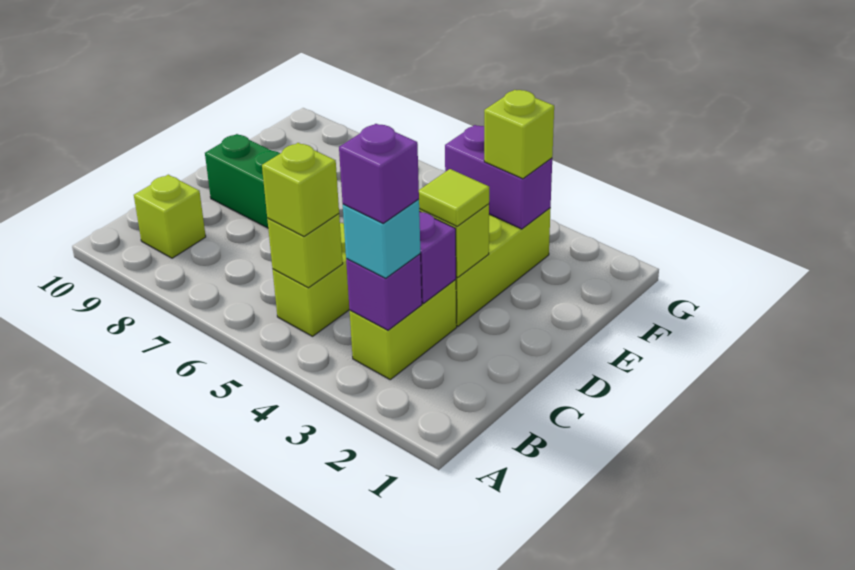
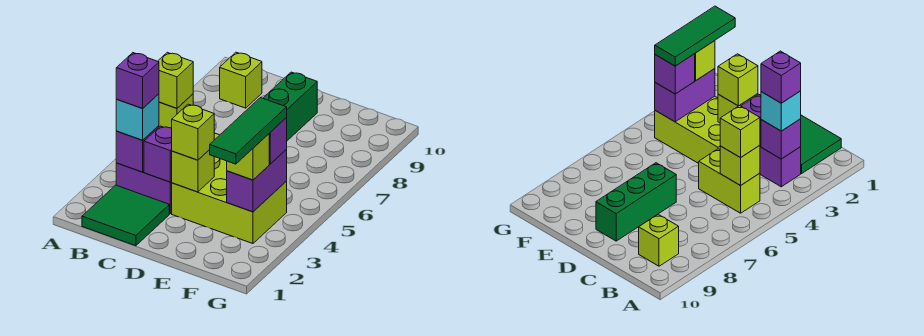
none -> green 2x2 tile [82,185,169,246]
lime 1x2 brick [350,280,457,380] -> purple 1x2 brick [116,163,172,214]
lime 1x1 tile [419,169,489,226] -> lime 1x1 brick [172,104,214,160]
none -> green 1x3 tile [209,97,287,164]
none -> purple 1x1 brick [269,118,287,164]

